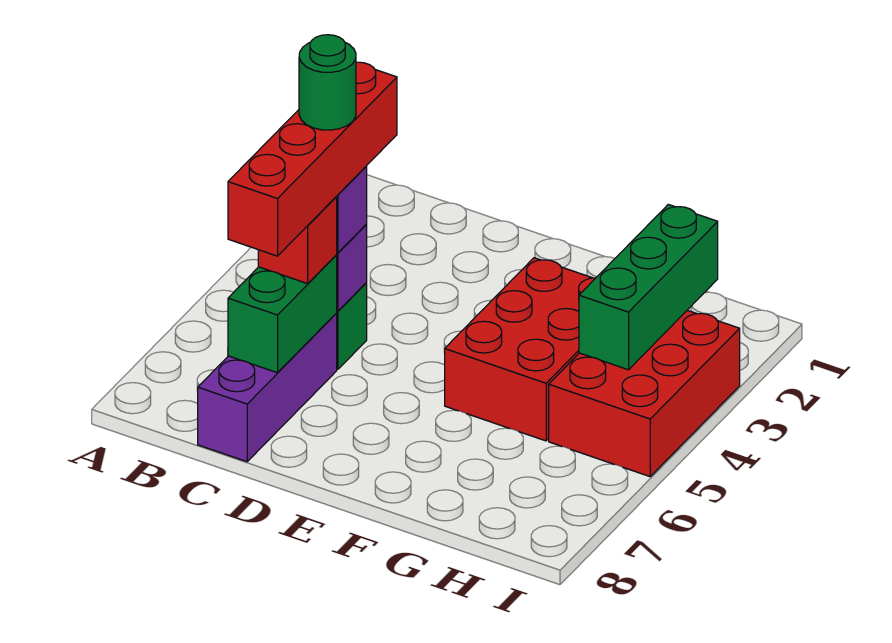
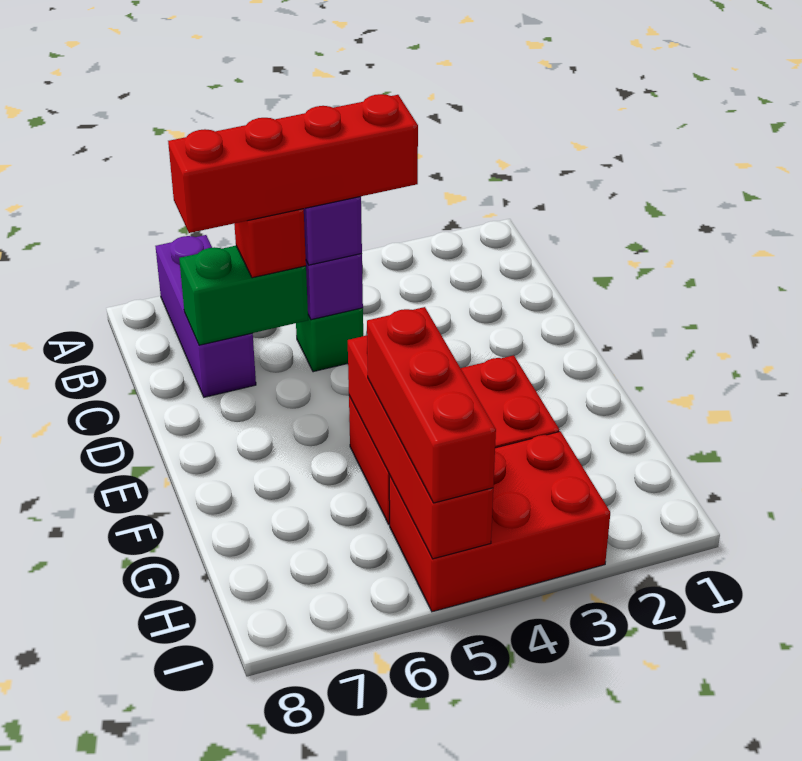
green 1x1 round brick [299,35,356,130] -> none
purple 1x3 brick [198,314,337,462] -> purple 1x3 brick turned to [156,235,256,397]
none -> red 1x4 brick [348,336,493,559]
none -> red 1x3 brick [367,307,496,503]
green 1x3 brick [579,204,718,370] -> none

